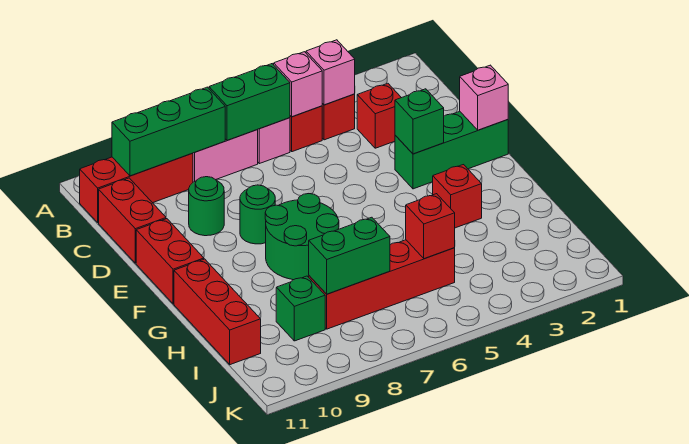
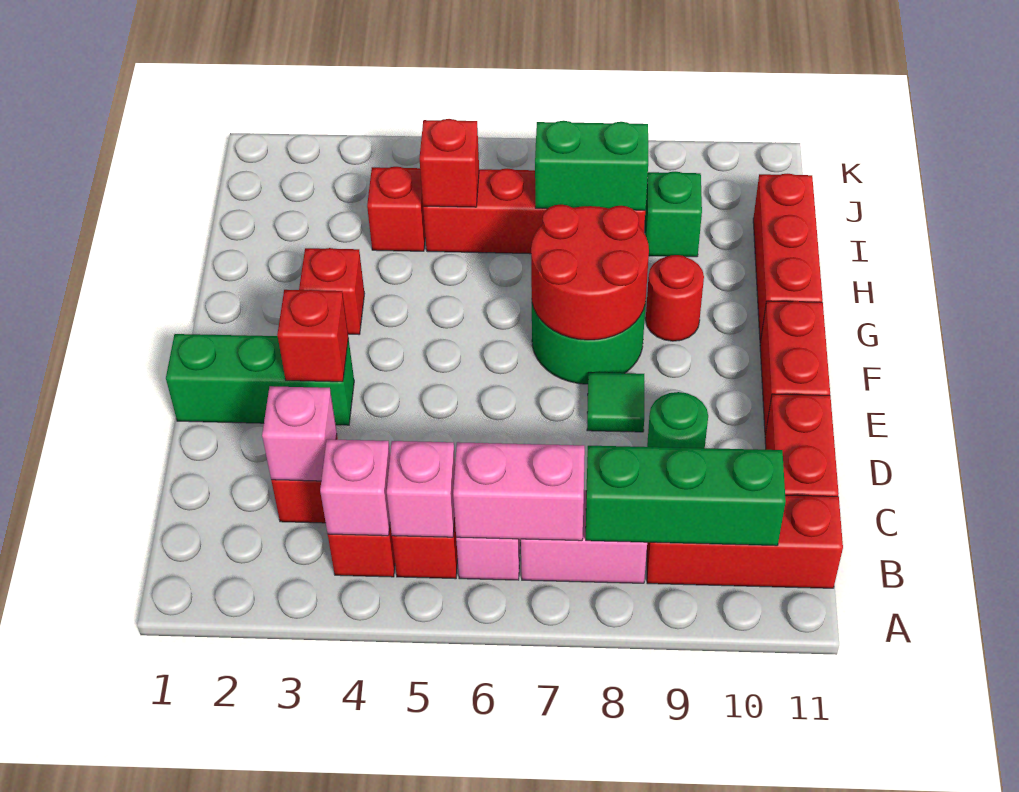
green 1x2 brick [209,64,290,140] -> pink 1x2 brick [453,442,585,541]
pink 1x1 brick [460,65,508,130] -> pink 1x1 brick moved to [262,386,337,481]
green 1x1 brick [395,89,444,154] -> red 1x1 brick [277,290,348,382]
green 1x1 round brick [240,185,275,244] -> green 1x1 tile [587,372,644,432]
none -> red 2x2 round brick [531,205,649,340]
none -> red 1x1 round brick [646,255,704,341]
none -> red 1x1 brick [367,167,425,251]

